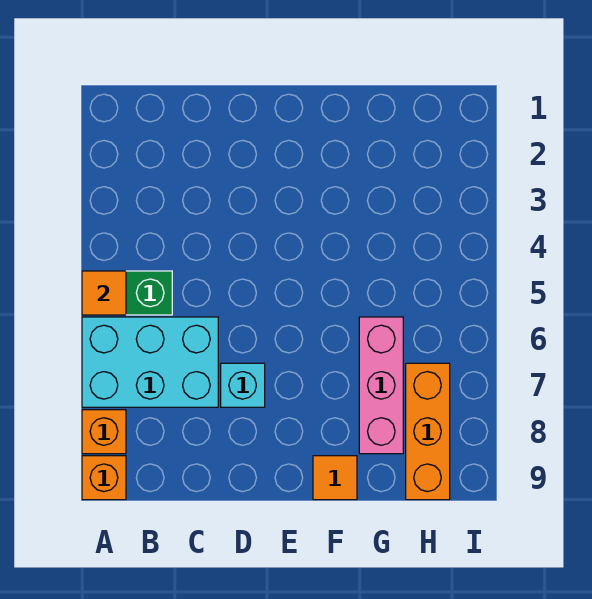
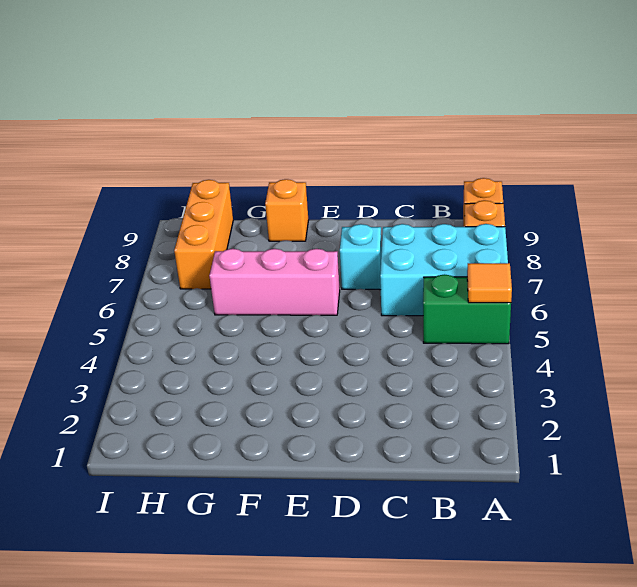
orange 1x1 tile [313,456,357,500] -> orange 1x1 brick [265,179,308,241]
pink 1x3 brick [359,317,403,454] -> pink 1x3 brick turned to [209,249,340,315]

